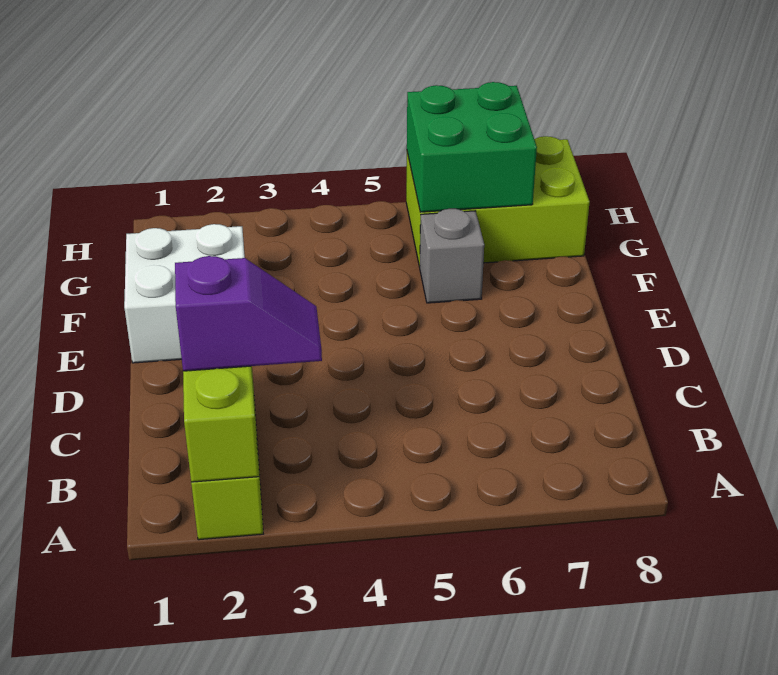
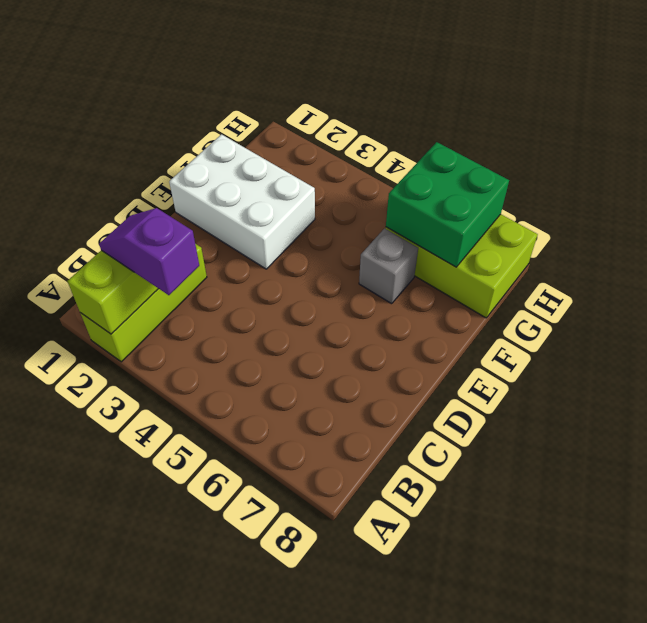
purple 1x2 slope [175,256,322,371] -> purple 1x2 slope turned to [99,208,199,295]
white 2x2 brick [124,224,245,363] -> white 2x3 brick [169,134,315,269]

